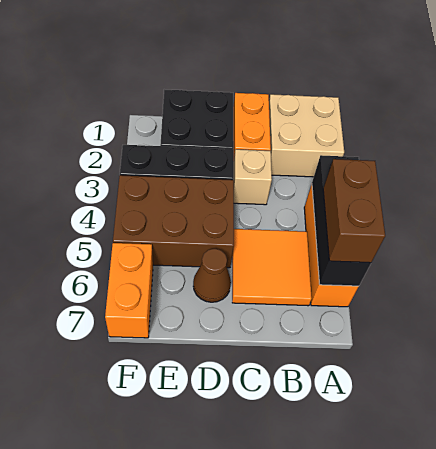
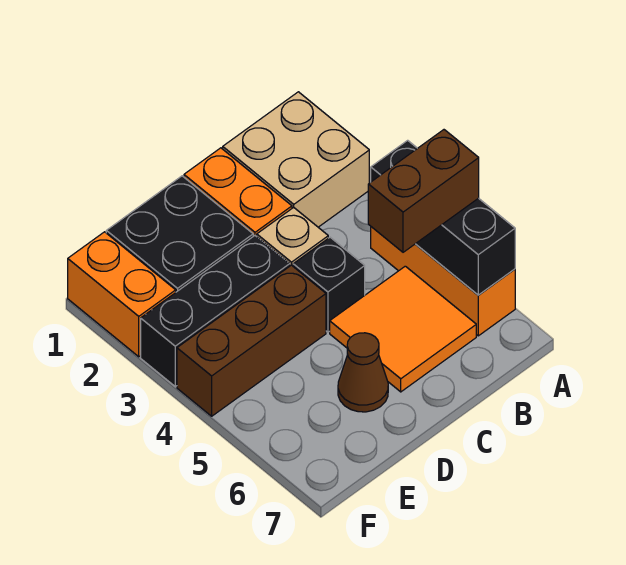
brown 1x2 brick [323,159,385,263] -> brown 1x2 brick turned to [368,130,479,252]
none -> black 1x1 brick [293,237,365,332]
brown 2x3 brick [113,175,234,268] -> brown 1x3 brick [177,265,326,416]
orange 1x2 brick [105,243,153,338] -> orange 1x2 brick moved to [68,232,176,357]

